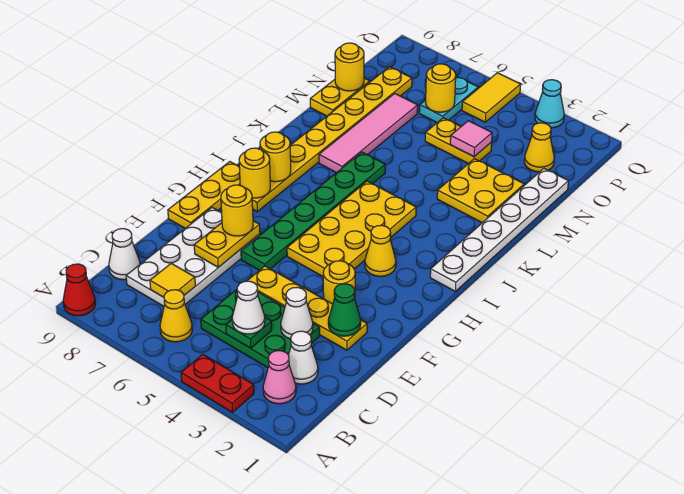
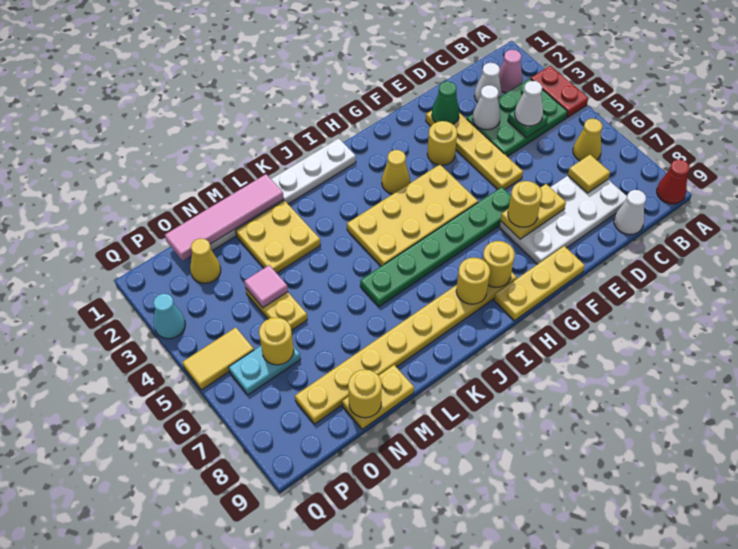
green 2x3 plate [201,290,320,368] -> green 2x3 plate turned to [467,79,568,157]
pink 1x4 tile [319,94,418,173] -> pink 1x4 tile moved to [165,174,284,261]

